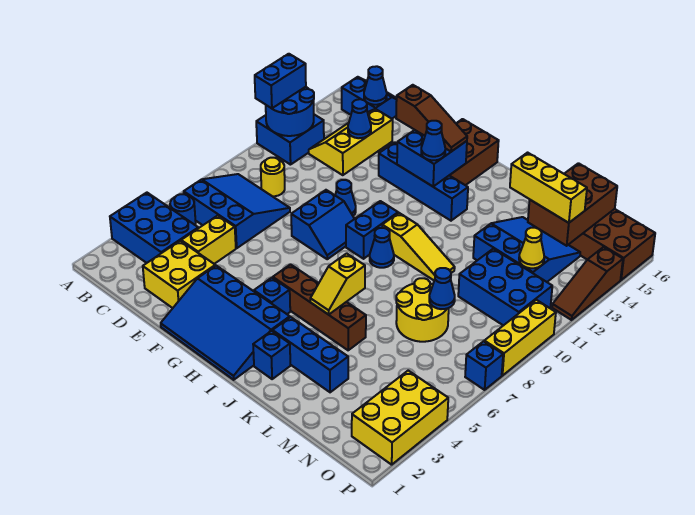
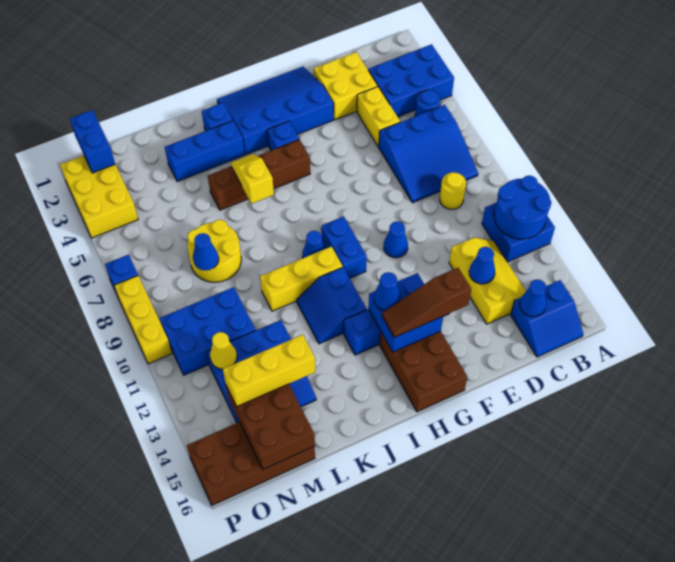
blue 1x2 brick [255,54,306,108] -> blue 1x2 brick moved to [70,110,115,173]
blue 2x2 slope [291,190,354,259] -> blue 2x2 slope moved to [297,267,367,344]
yellow 1x3 slope [382,213,455,280] -> yellow 1x3 brick [260,247,343,311]
brown 1x3 slope [552,247,623,320] -> none

